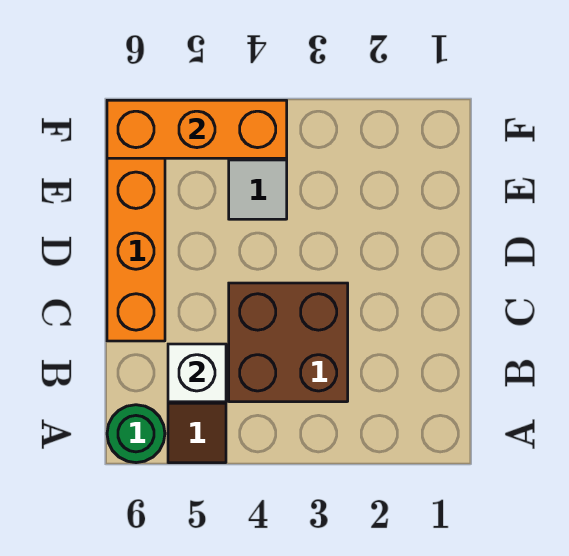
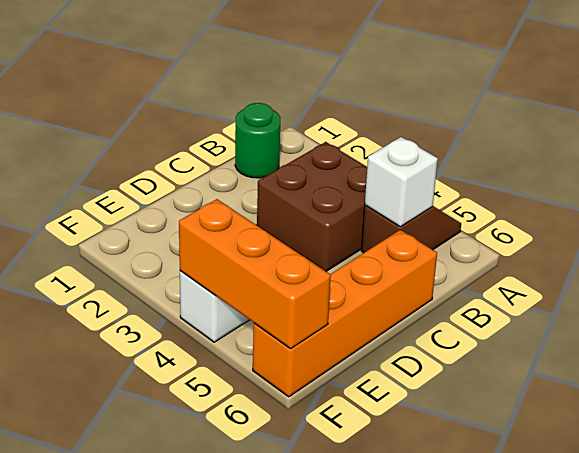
green 1x1 round brick [107,405,165,463] -> green 1x1 round brick moved to [235,103,280,178]

